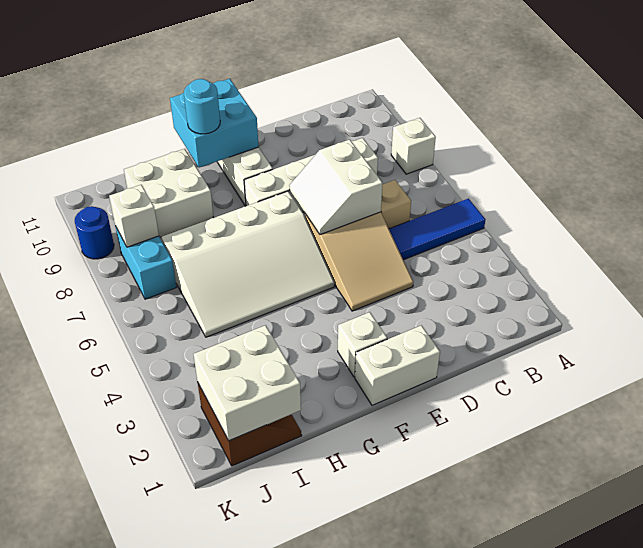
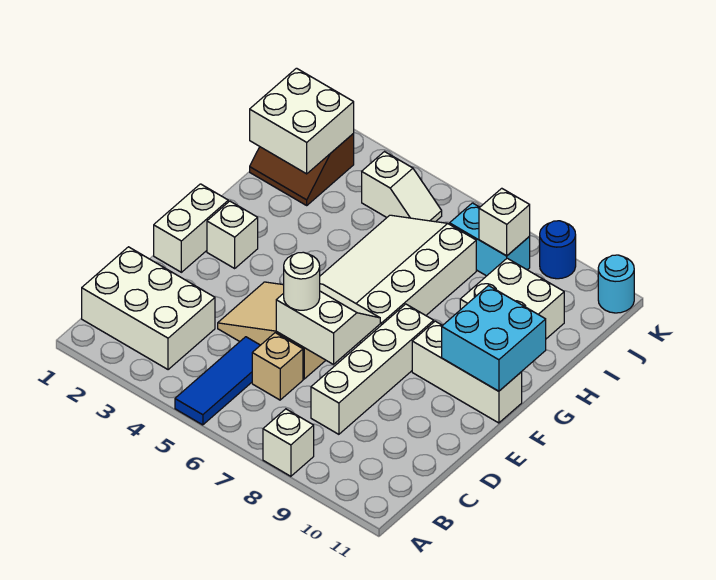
none -> white 2x3 brick [82,247,215,370]
none -> white 1x1 round brick [284,252,320,310]
cyan 1x1 round brick [184,79,220,134] -> cyan 1x1 round brick moved to [598,255,634,313]
none -> white 1x2 slope [362,152,442,222]

